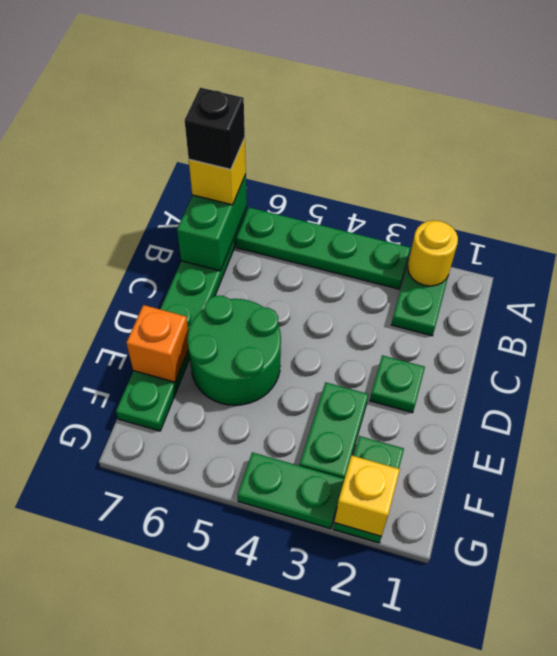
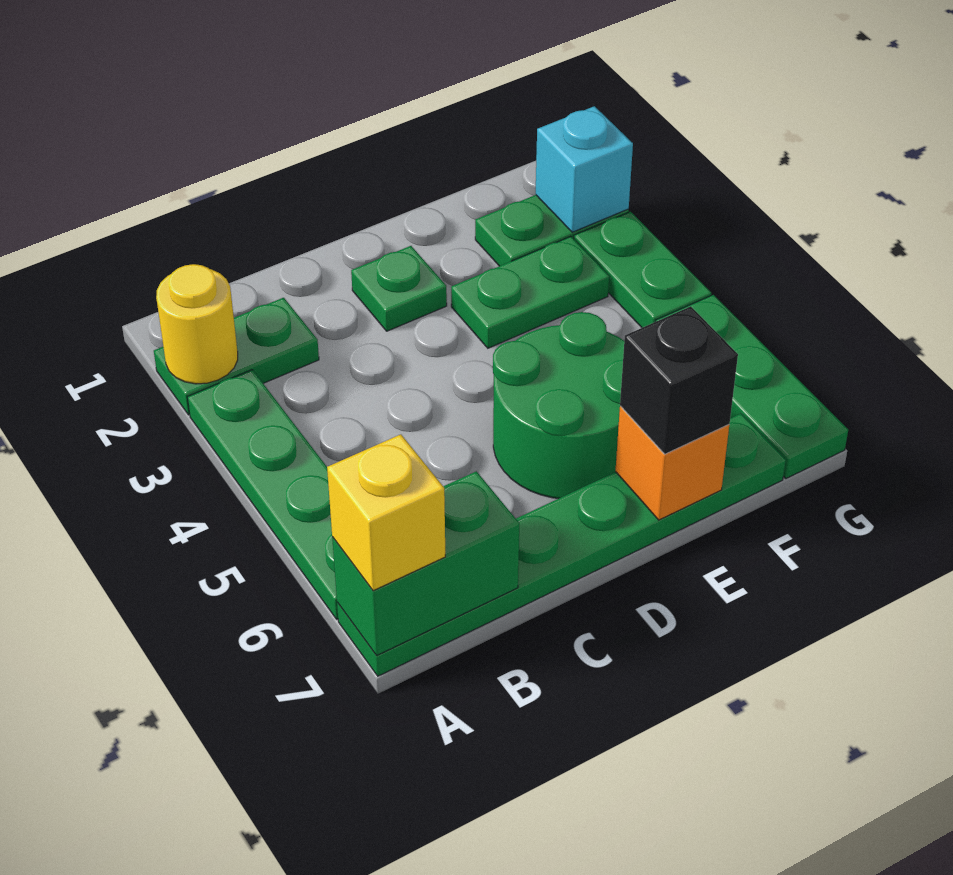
black 1x1 brick [184,88,245,169] -> black 1x1 brick moved to [620,306,738,454]
yellow 1x1 brick [335,455,400,536] -> cyan 1x1 brick [536,106,633,232]
none -> green 1x3 plate [656,295,848,478]

